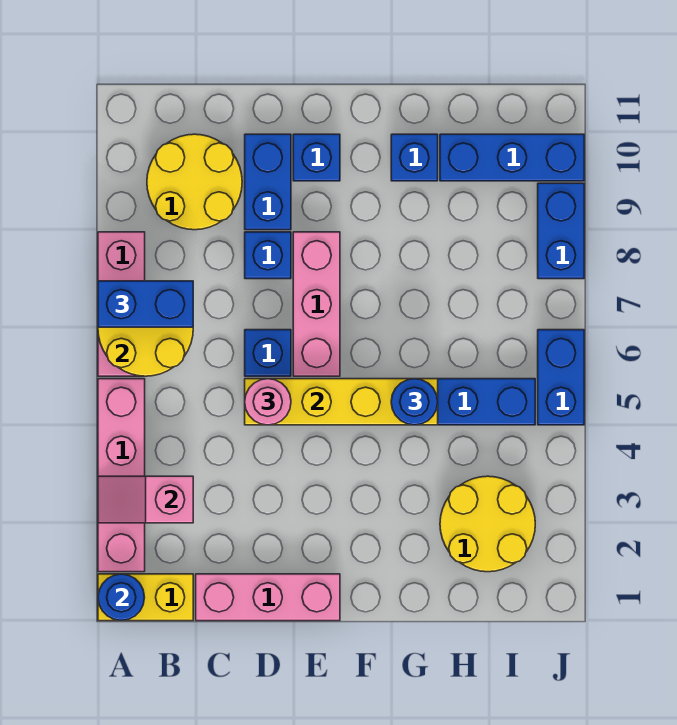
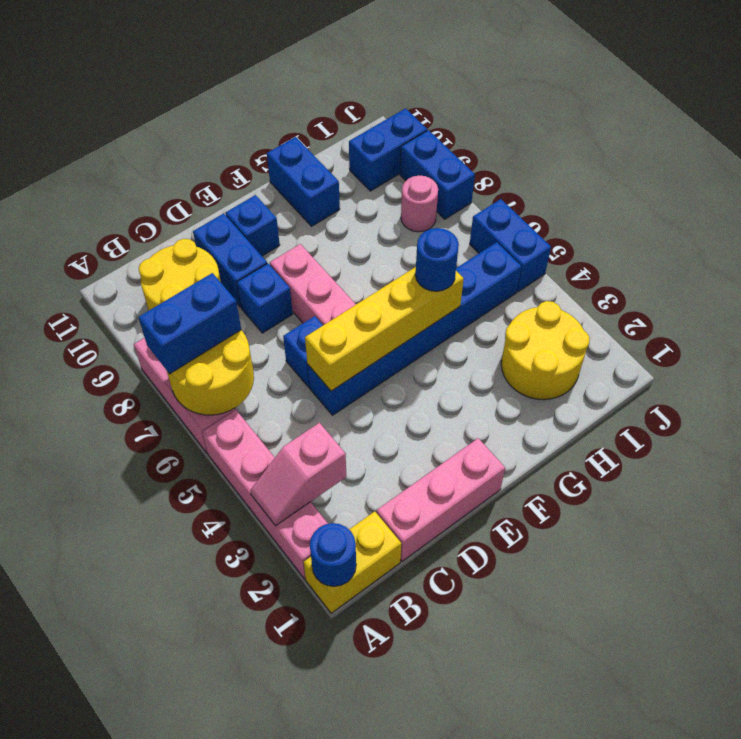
pink 1x1 round brick [245,379,291,425] -> pink 1x1 round brick moved to [401,176,438,232]
blue 1x1 brick [391,134,438,181] -> blue 1x2 brick [267,137,340,226]
blue 1x3 brick [440,134,584,181] -> blue 1x2 brick [349,108,427,191]

